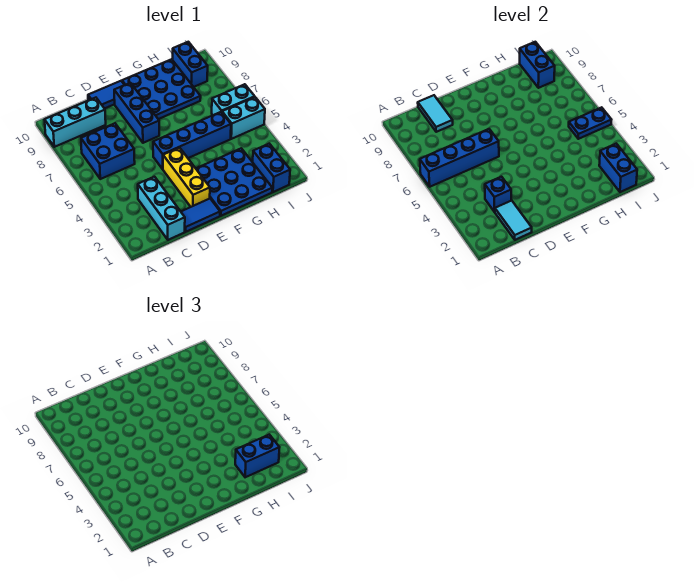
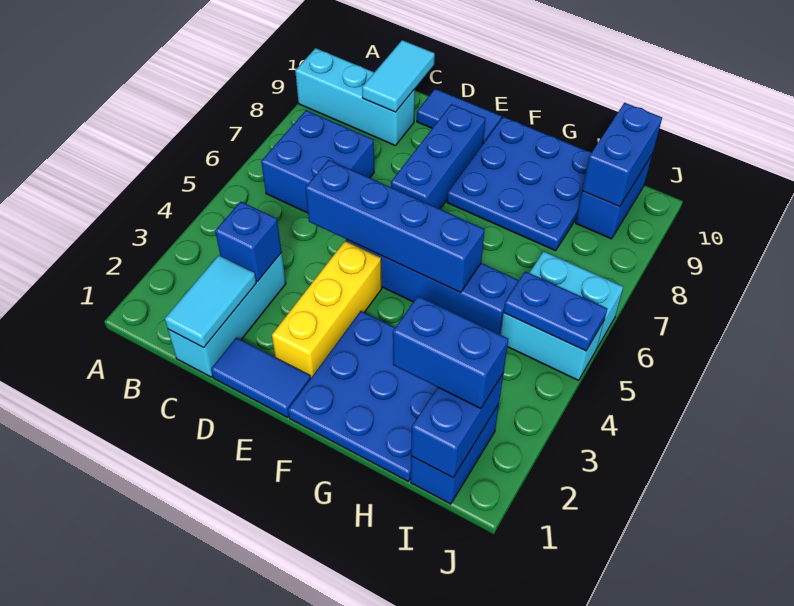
blue 1x4 brick [420,129,499,187] -> blue 1x4 brick moved to [305,160,485,293]

